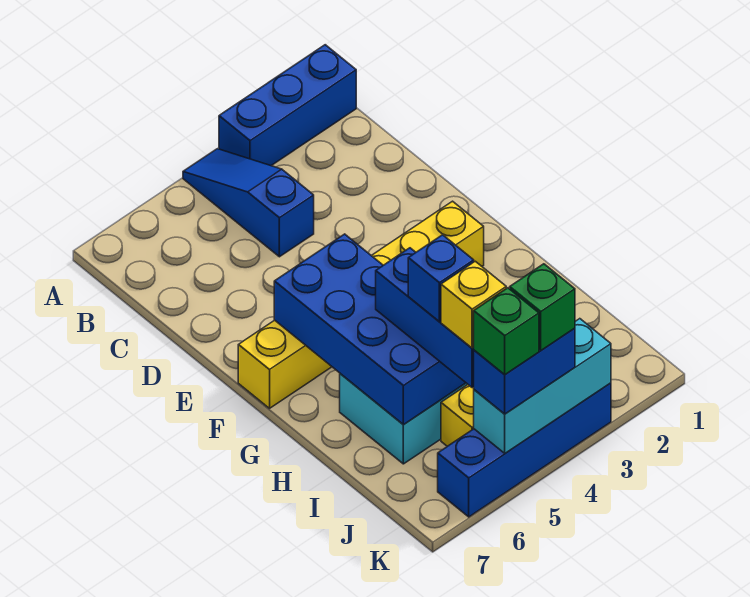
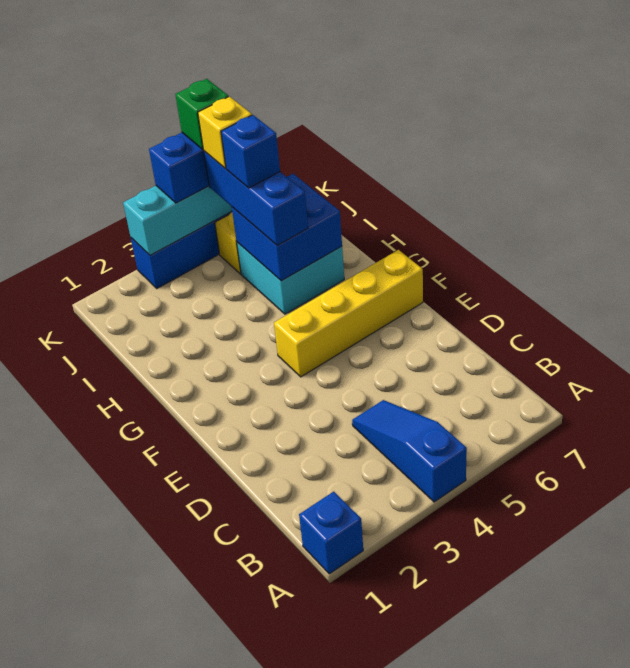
blue 1x3 brick [219,45,356,166] -> blue 1x1 brick [299,492,363,574]
blue 1x3 slope [183,149,314,257] -> blue 1x3 slope turned to [352,400,467,502]
yellow 1x6 brick [238,201,484,408] -> yellow 1x4 brick [274,250,423,377]
blue 2x4 brick [274,234,466,425] -> blue 2x2 brick [232,174,342,281]
green 1x1 brick [510,264,575,350] -> none

